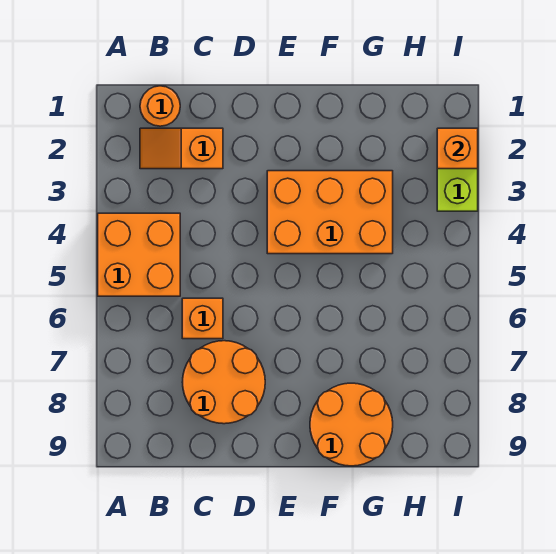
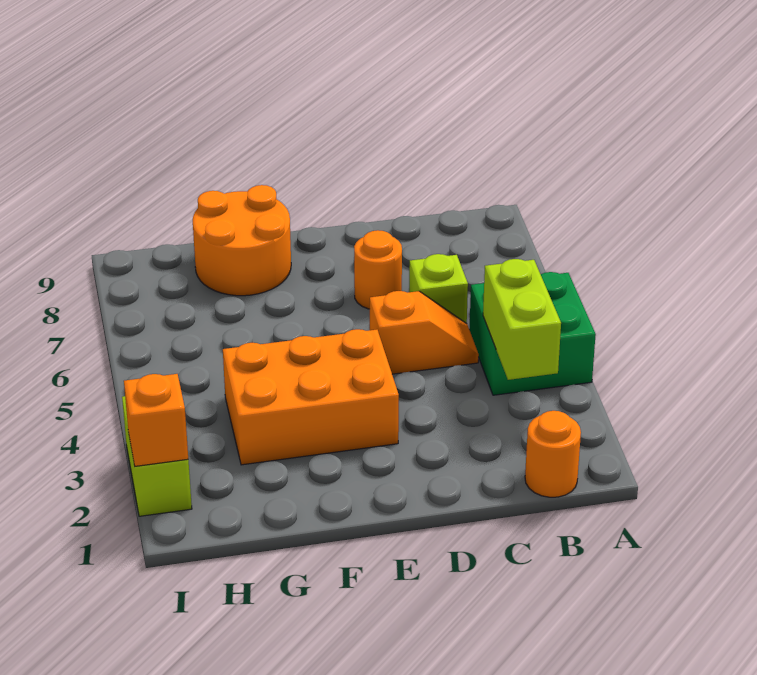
orange 2x2 brick [98,213,180,296] -> green 2x2 brick [469,272,596,395]
orange 1x2 slope [140,128,223,169] -> orange 1x2 slope moved to [370,291,479,374]
none -> lime 1x2 brick [483,259,561,380]
orange 1x1 brick [182,298,223,339] -> lime 1x1 brick [409,254,468,324]
orange 2x2 round brick [182,341,265,424] -> orange 1x1 round brick [354,230,402,309]

